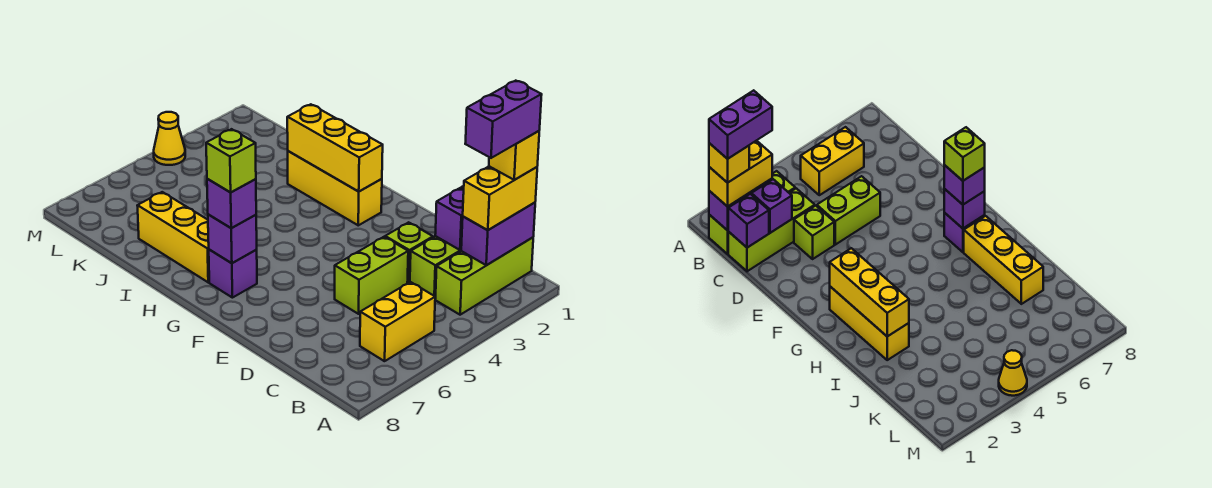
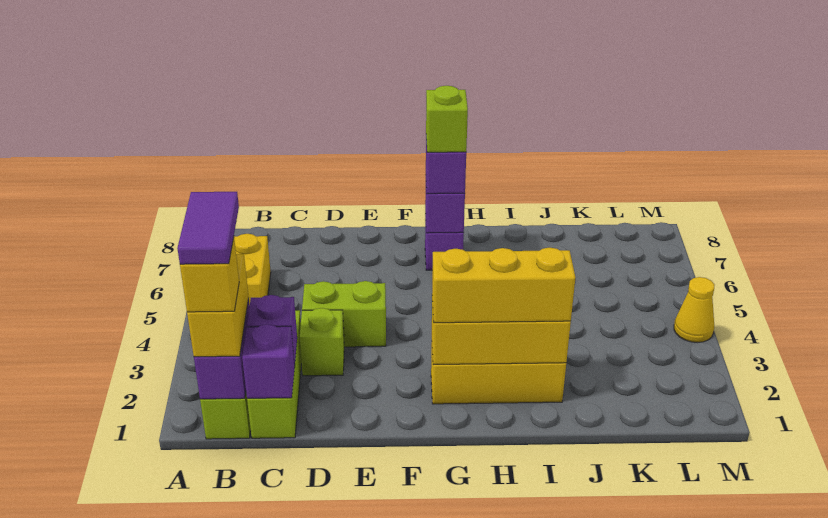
purple 1x2 brick [465,81,542,158] -> purple 1x2 tile [177,192,239,264]
lime 1x2 brick [335,237,408,314] -> lime 1x2 brick turned to [302,281,386,347]
yellow 1x3 brick [137,192,209,282] -> yellow 1x3 brick moved to [432,247,575,323]

